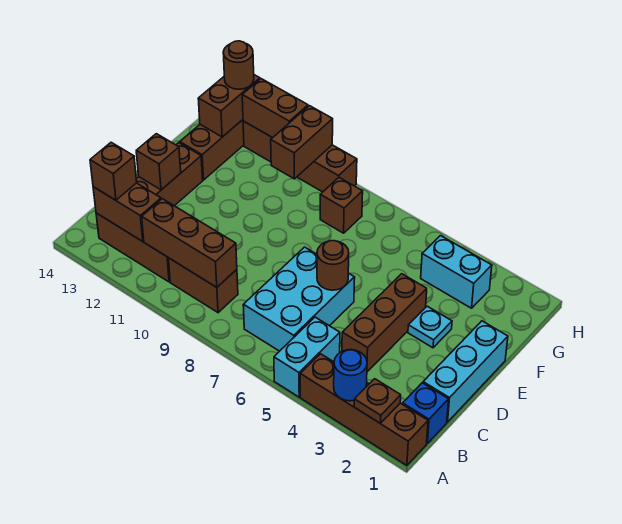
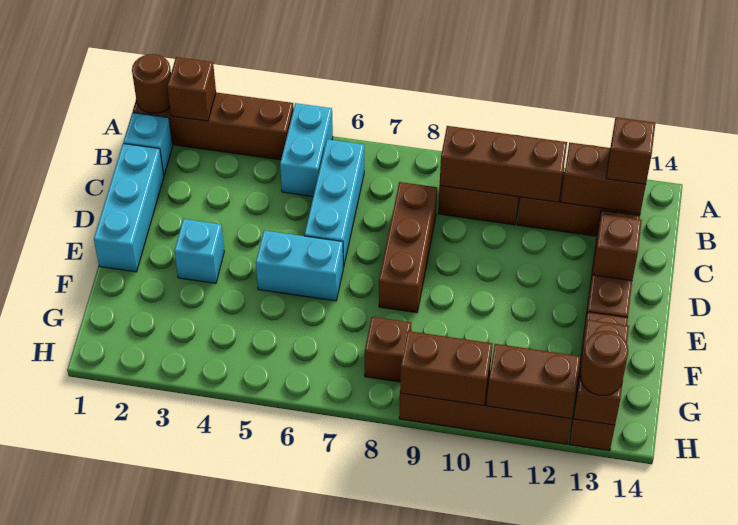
brown 1x1 plate [354,379,401,423] -> brown 1x1 brick [167,57,216,121]
blue 1x1 round brick [334,350,367,401] -> none
blue 1x1 brick [403,383,449,443] -> cyan 1x1 brick [123,113,173,175]
cyan 2x3 brick [243,247,355,351] -> cyan 1x3 brick [305,139,364,267]
brown 1x3 brick [342,274,427,372] -> brown 1x3 brick moved to [379,182,437,313]
brown 1x1 round brick [317,241,349,290] -> brown 1x1 round brick moved to [132,54,171,113]
cyan 1x1 plate [408,306,452,348] -> cyan 1x1 brick [174,219,224,283]
cyan 1x2 brick [421,236,492,308] -> cyan 1x2 brick moved to [256,230,343,301]
brown 1x2 brick [271,106,333,179] -> brown 1x2 brick turned to [400,331,492,406]

